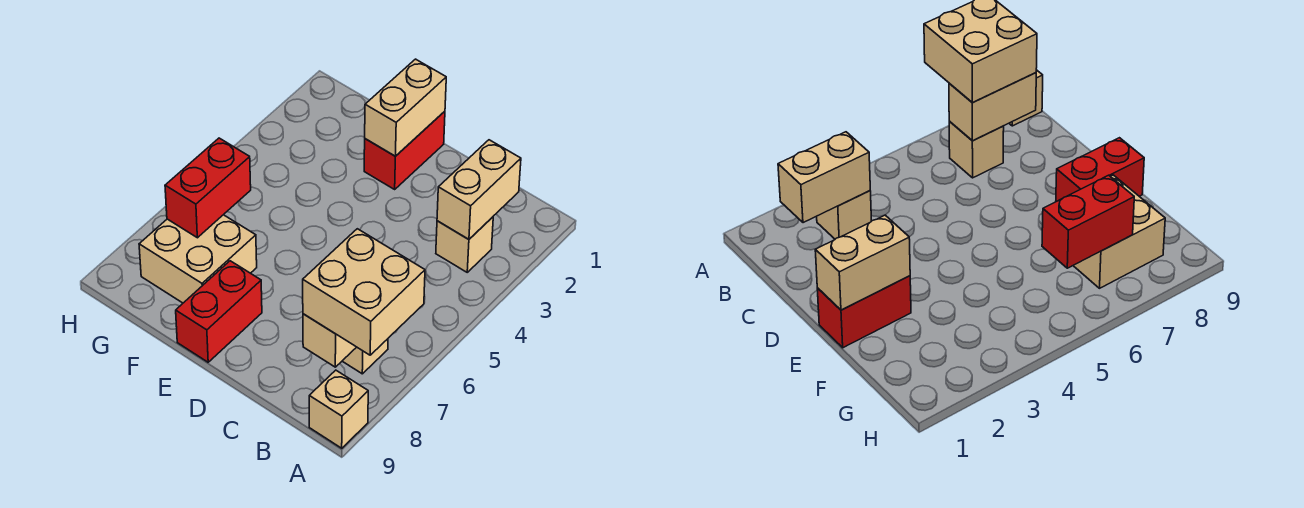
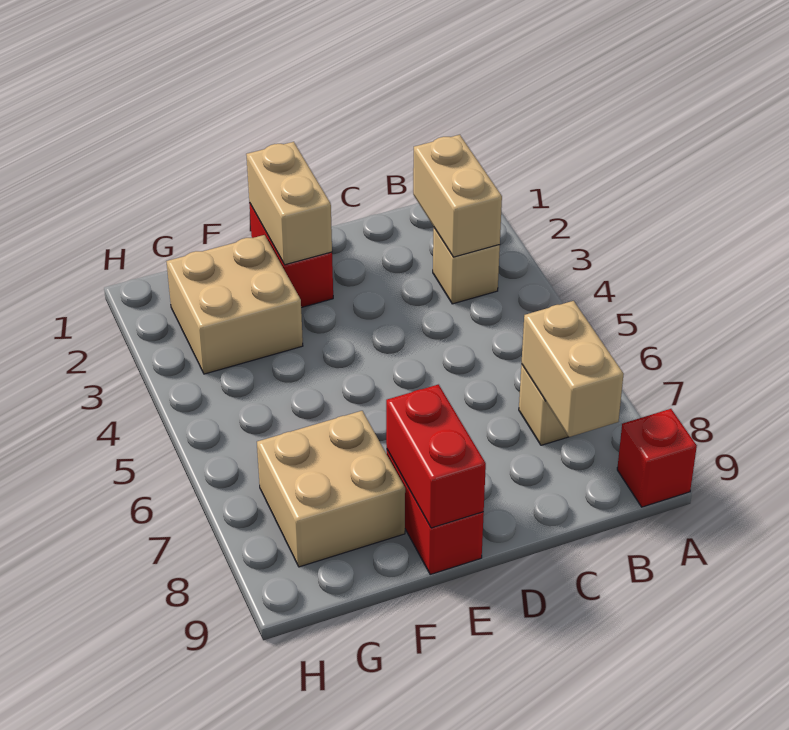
tan 2x2 brick [303,229,425,355] -> tan 2x2 brick moved to [167,235,303,374]
tan 1x1 brick [309,370,368,448] -> red 1x1 brick [617,409,697,507]
red 1x2 brick [165,138,251,238] -> red 1x2 brick moved to [386,385,486,528]

